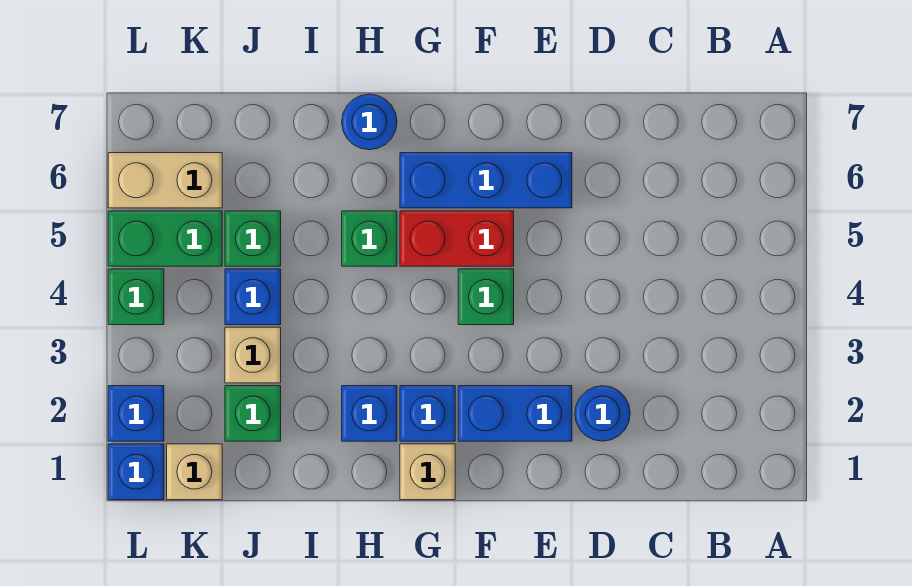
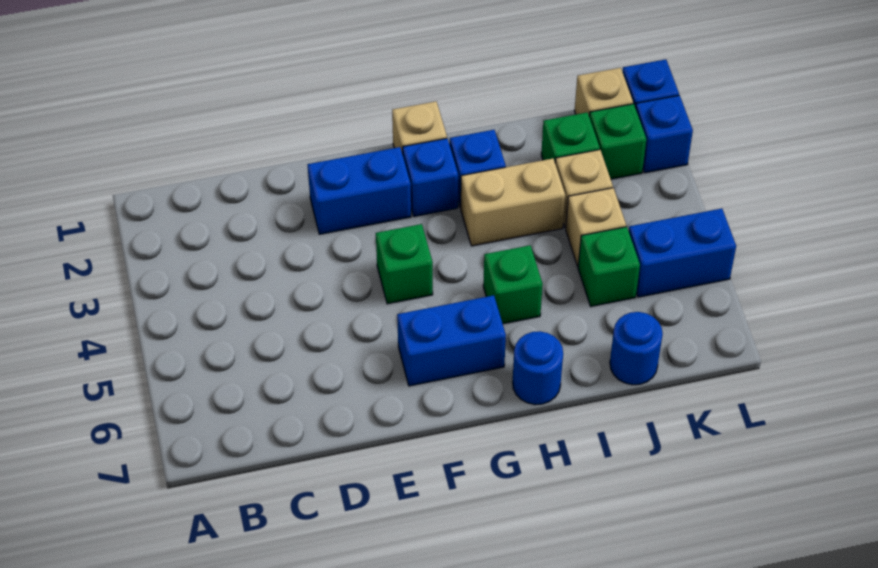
blue 1x1 round brick [575,386,630,441] -> blue 1x1 round brick moved to [610,312,663,385]
blue 1x3 brick [400,153,572,208] -> blue 1x2 brick [397,295,506,386]
red 1x2 brick [400,211,514,266] -> none
blue 1x1 brick [225,269,281,325] -> tan 1x1 brick [566,188,626,267]
green 1x2 brick [108,211,222,266] -> blue 1x2 brick [629,209,736,297]
tan 1x2 brick [108,153,222,208] -> tan 1x2 brick moved to [461,159,565,246]
green 1x1 brick [108,269,164,325] -> green 1x1 brick moved to [589,104,646,179]

